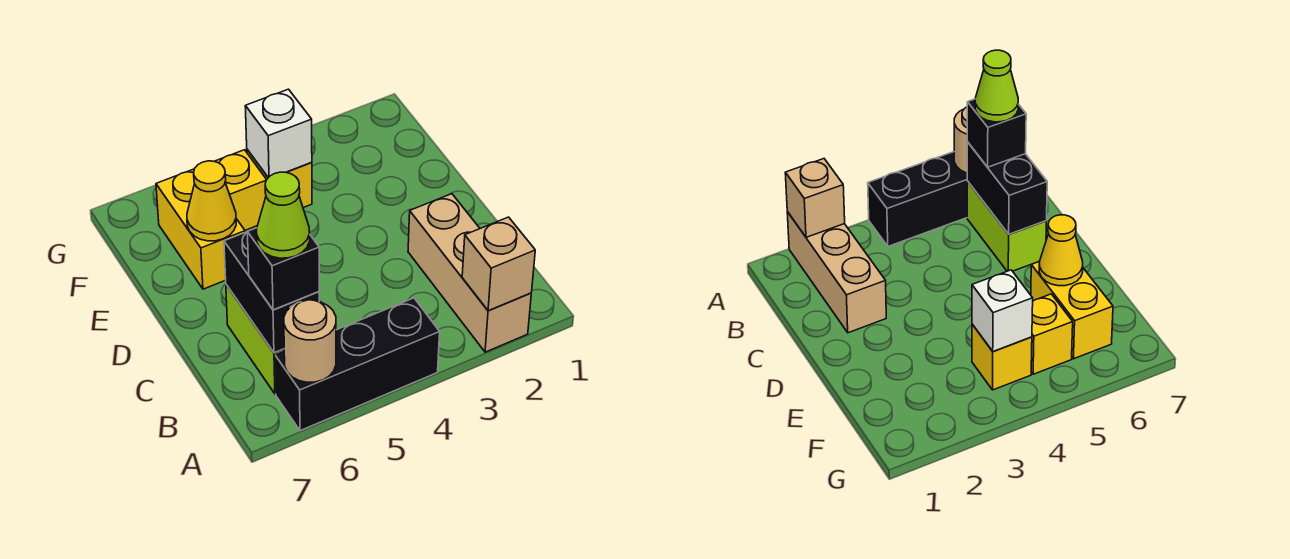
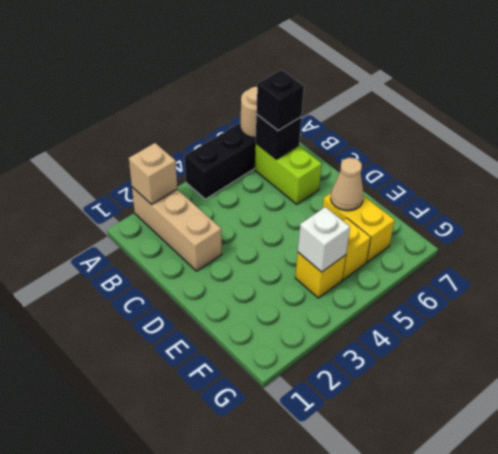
black 1x2 brick [224,232,319,353] -> black 1x1 brick [256,115,301,159]
lime 1x1 cone [257,172,310,258] -> none
yellow 1x1 cone [187,161,236,241] -> tan 1x1 cone [331,158,364,211]

